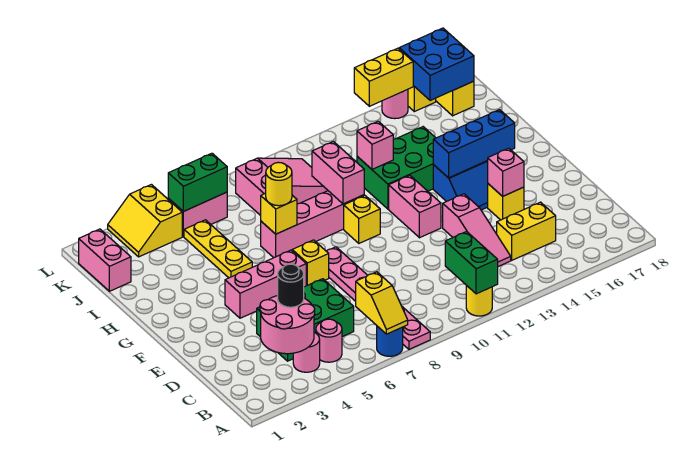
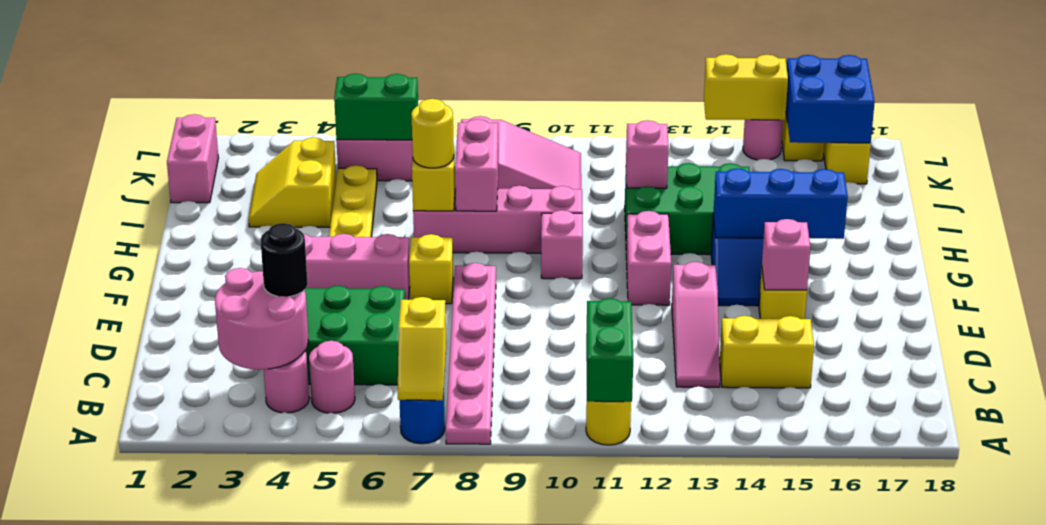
yellow 1x1 brick [344,195,380,243] -> pink 1x1 brick [541,210,583,279]
pink 1x2 brick [312,142,364,204] -> pink 1x2 brick moved to [455,119,498,211]
yellow 2x2 slope [108,185,182,257] -> yellow 2x2 slope moved to [249,138,336,227]

